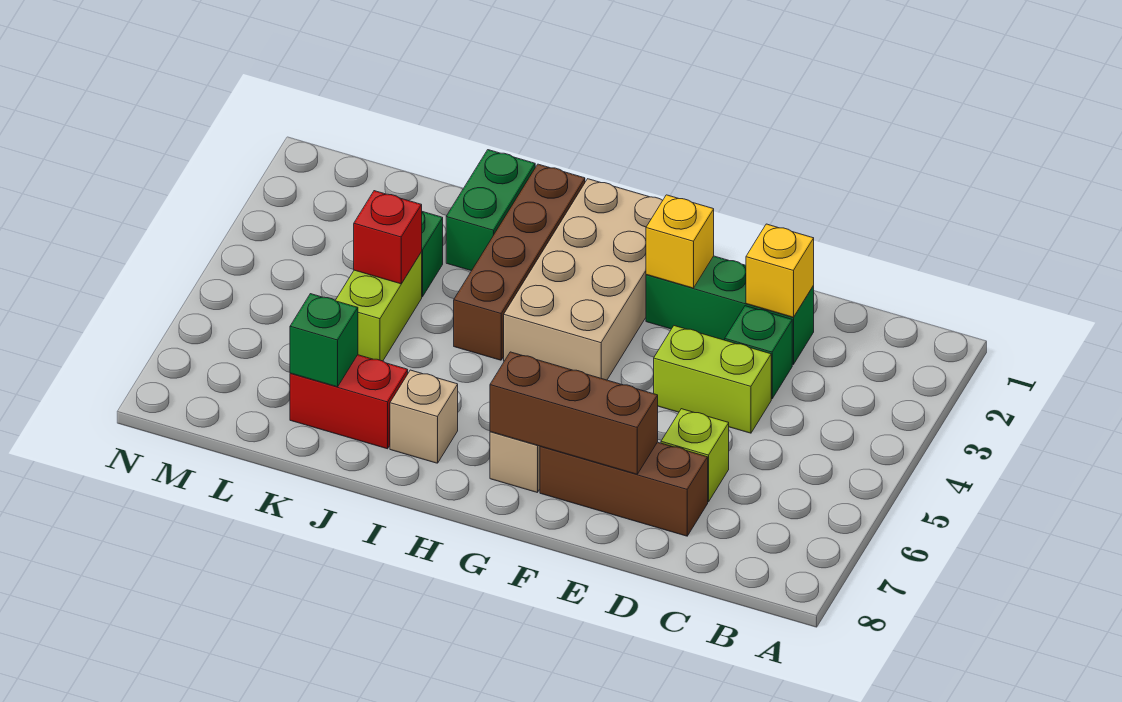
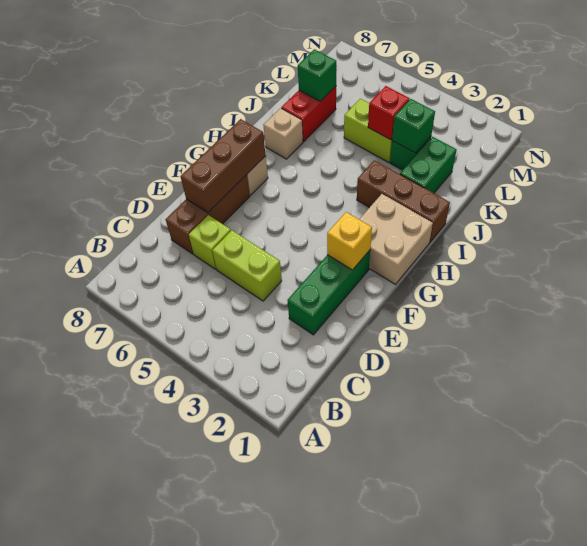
yellow 1x1 brick [746,224,814,317] -> none
green 1x1 brick [725,306,792,399] -> green 1x1 brick moved to [392,99,435,153]
lime 1x2 brick [654,326,771,433] -> lime 1x2 brick turned to [212,230,282,301]
tan 2x4 brick [504,179,663,380] -> tan 2x2 brick [359,194,433,284]
brown 1x4 brick [454,164,585,360] -> brown 1x3 brick [357,160,450,243]
green 1x2 brick [446,150,535,271] -> green 1x2 brick turned to [400,137,457,193]

